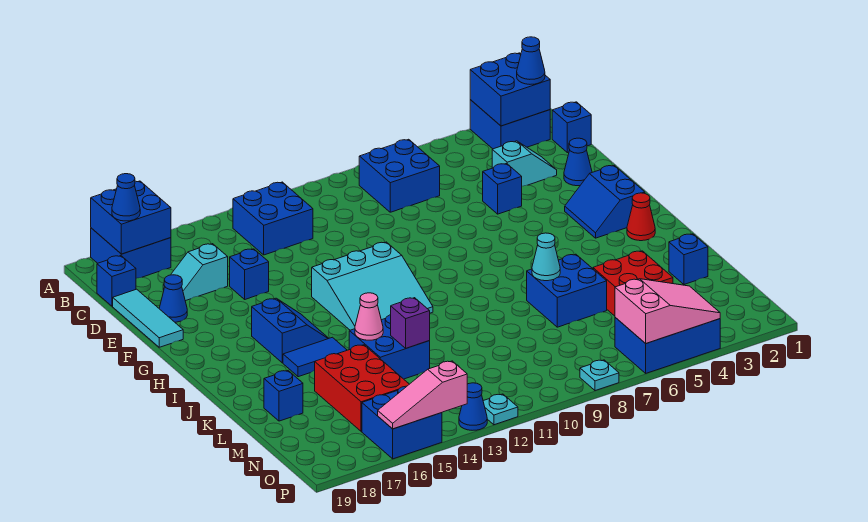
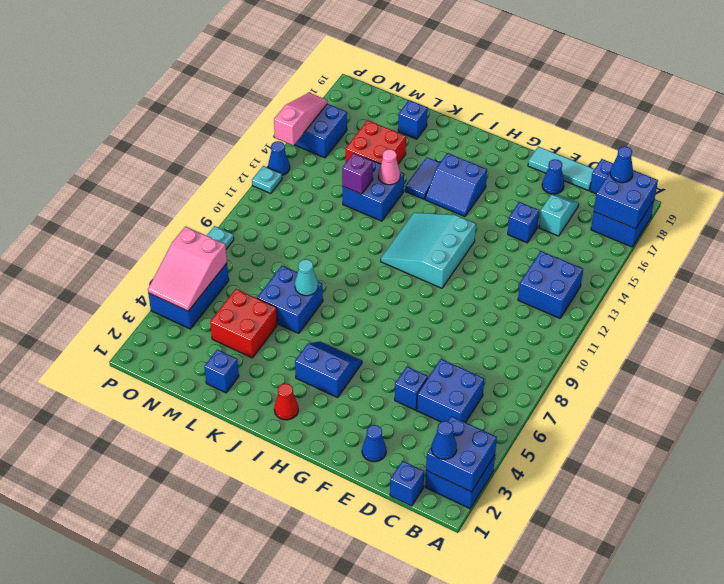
blue 2x2 brick [359,139,440,212] -> blue 2x2 brick moved to [417,359,484,422]
cyan 1x2 slope [492,141,557,186] -> none
blue 2x2 slope [565,165,645,238] -> blue 2x2 slope moved to [295,342,362,398]
red 2x3 brick [315,345,409,432] -> red 2x2 brick [346,120,406,164]

